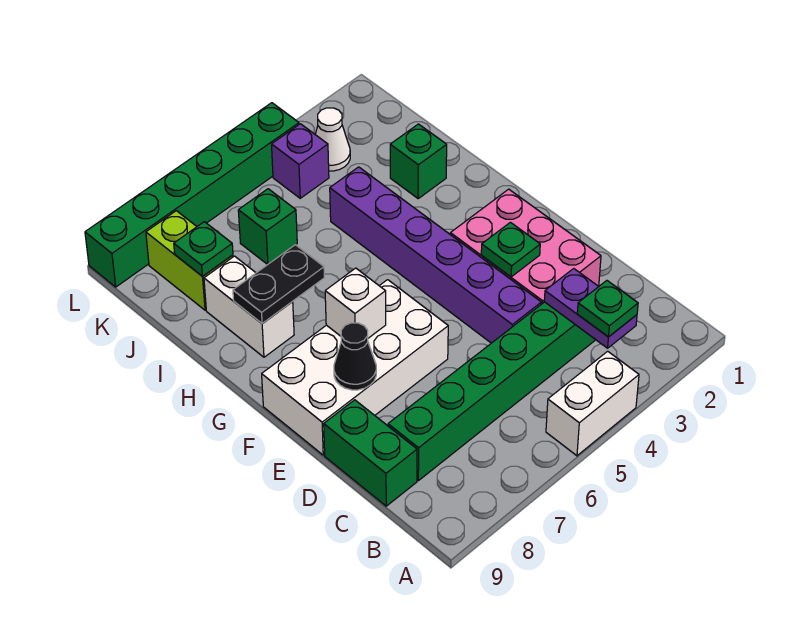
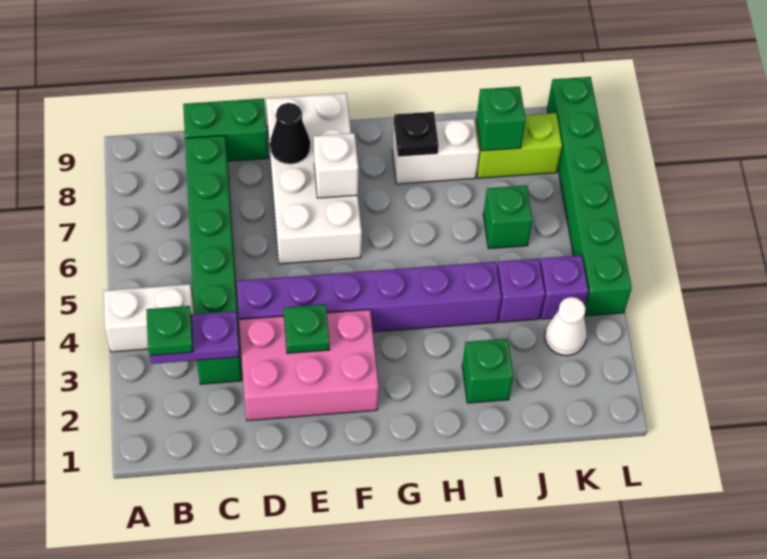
white 1x2 brick [546,351,639,456] -> white 1x2 brick turned to [104,284,194,352]
black 1x2 plate [233,245,324,324] -> black 1x1 plate [394,112,439,157]
none -> purple 1x1 brick [497,259,545,322]
green 1x1 plate [174,222,233,276] -> green 1x1 brick [476,86,526,151]

